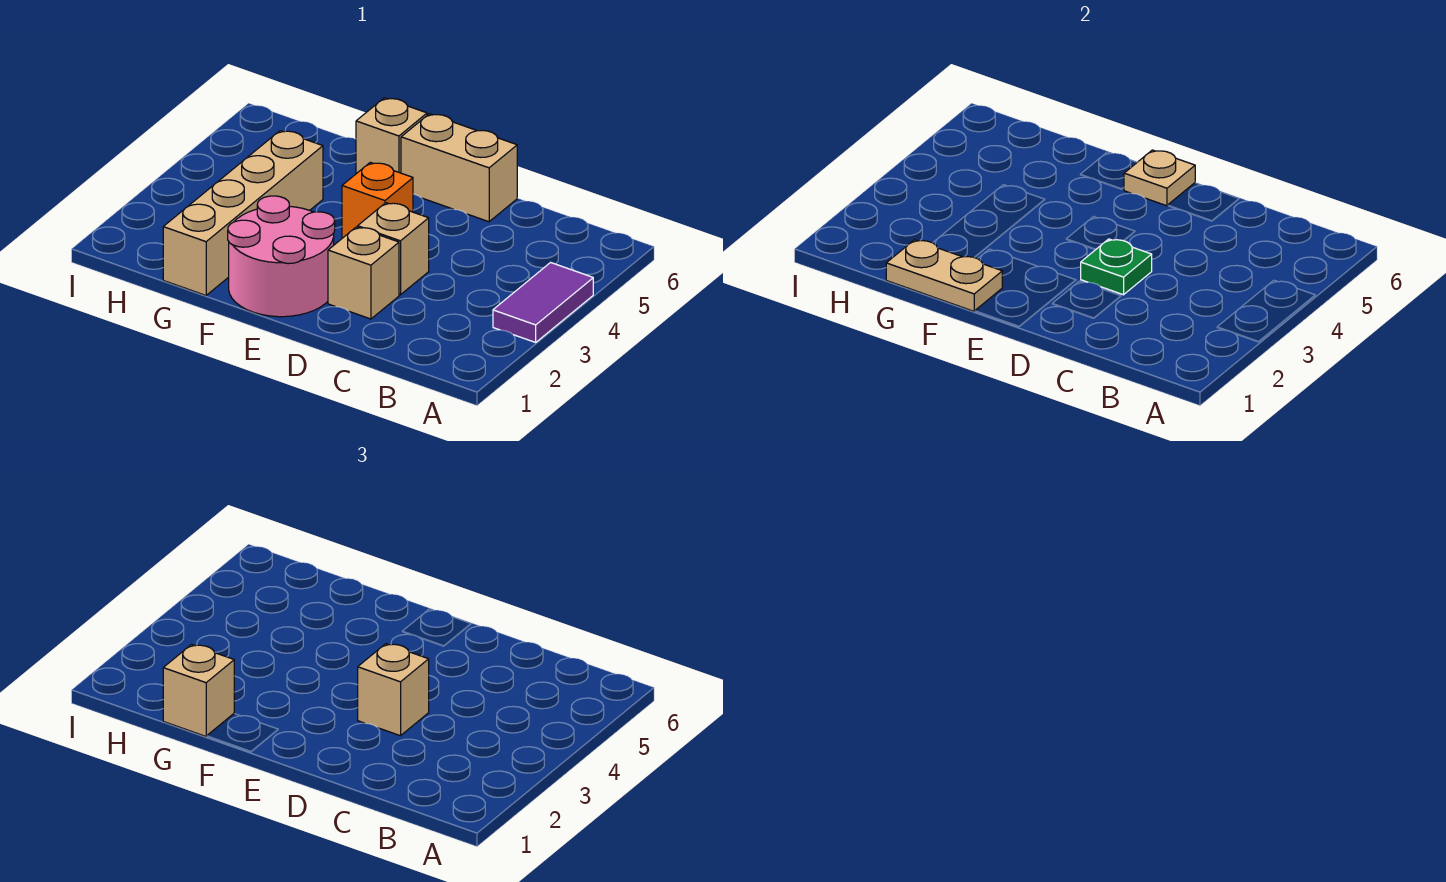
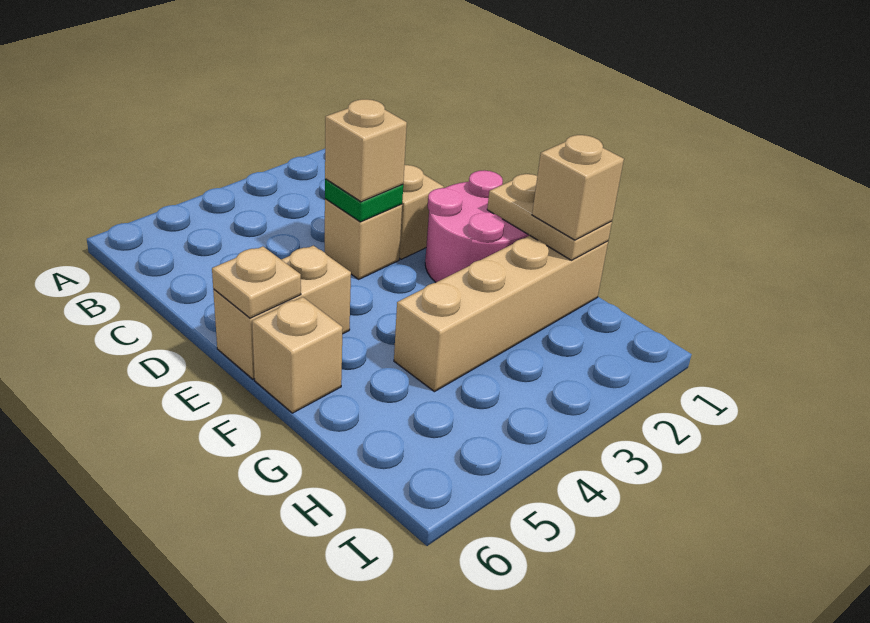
purple 1x2 tile [493,263,593,342] -> none
tan 1x2 brick [401,114,517,222] -> tan 1x2 brick turned to [213,246,351,379]
orange 1x1 brick [342,162,413,238] -> none

